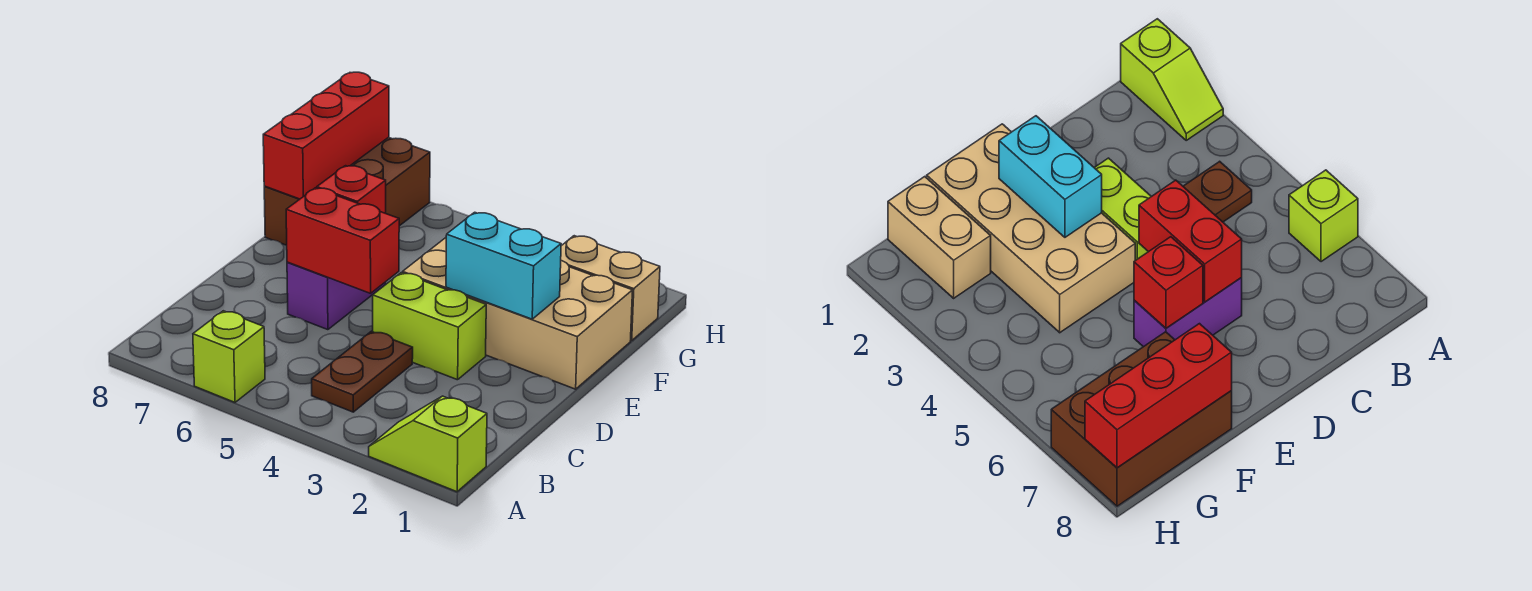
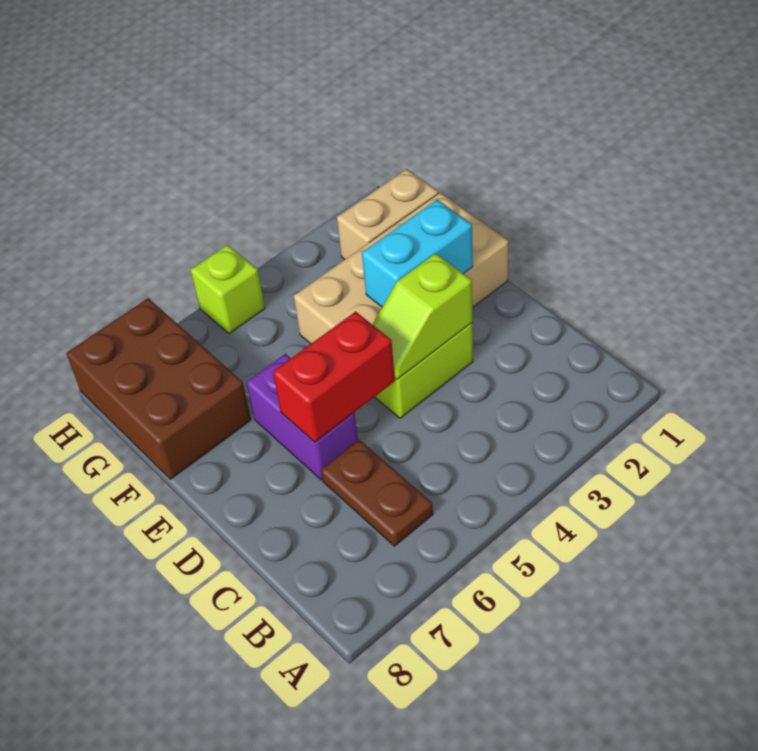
lime 1x2 slope [369,396,487,492] -> lime 1x2 slope moved to [372,253,472,379]
lime 1x1 brick [193,311,265,402] -> lime 1x1 brick moved to [191,245,265,334]
brown 1x2 plate [312,331,413,412] -> brown 1x2 plate moved to [321,440,433,546]
red 1x1 brick [317,166,386,213] -> none
red 1x3 brick [263,72,389,199] -> none

